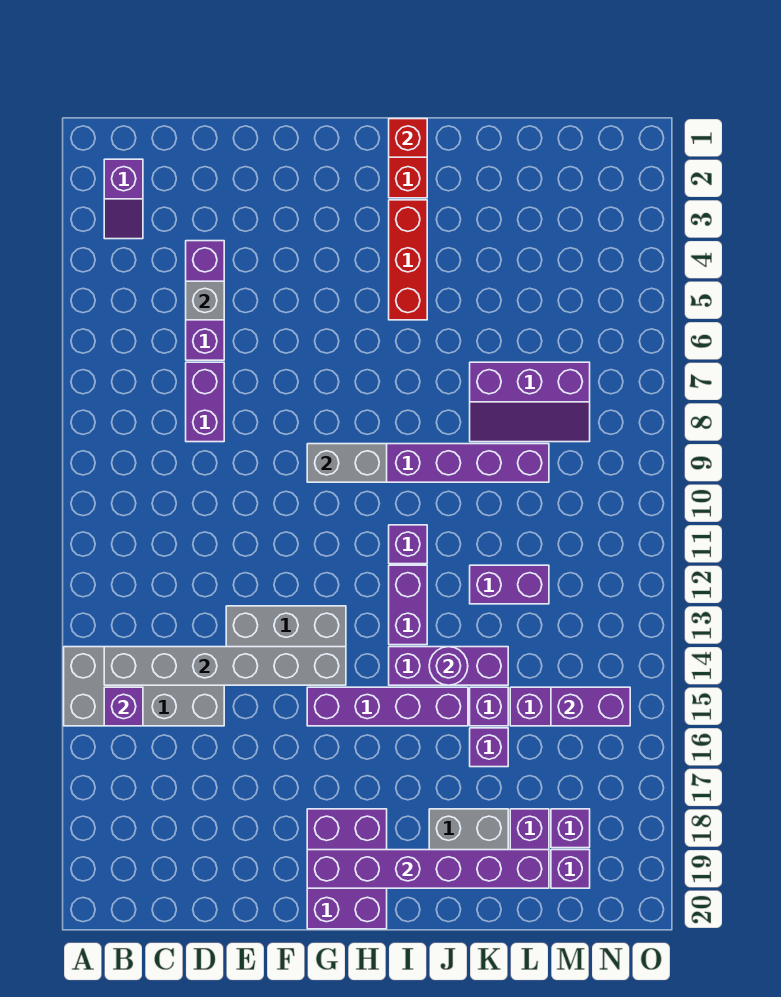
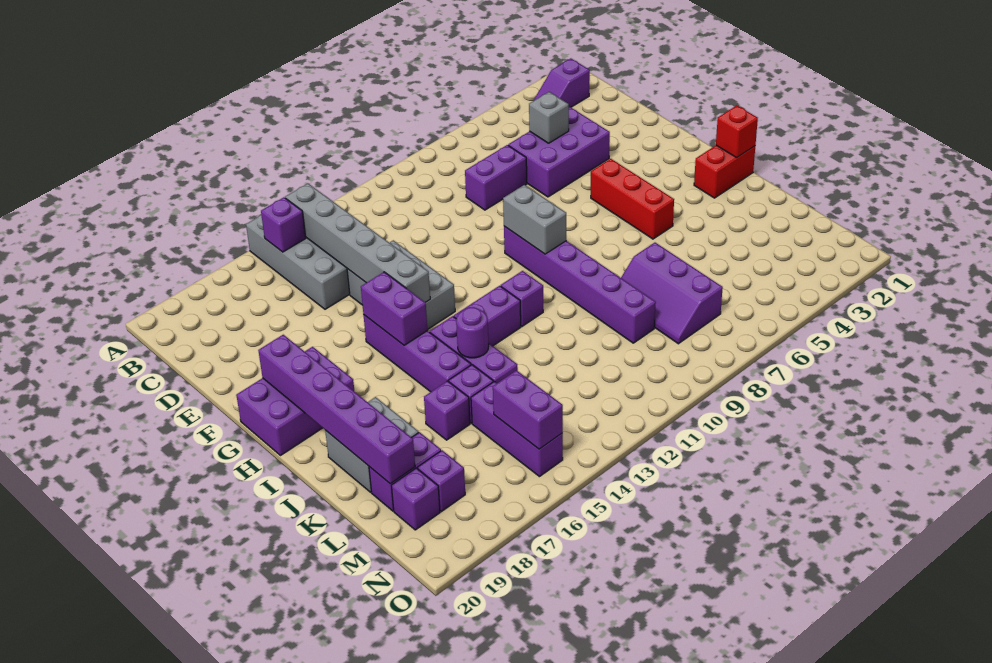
purple 1x3 brick [186,241,224,360] -> purple 2x3 brick [508,107,610,197]
red 1x3 brick [389,200,427,320] -> red 1x3 brick turned to [591,159,674,239]
purple 1x2 brick [470,565,549,604] -> purple 1x2 brick moved to [361,272,427,345]

